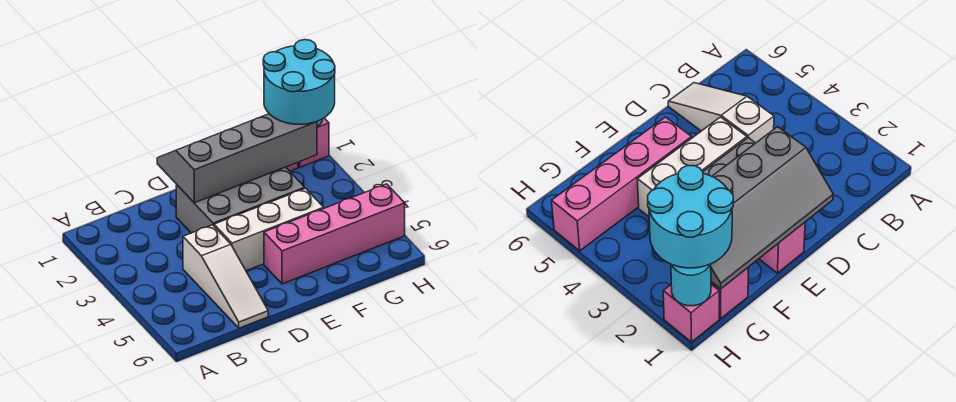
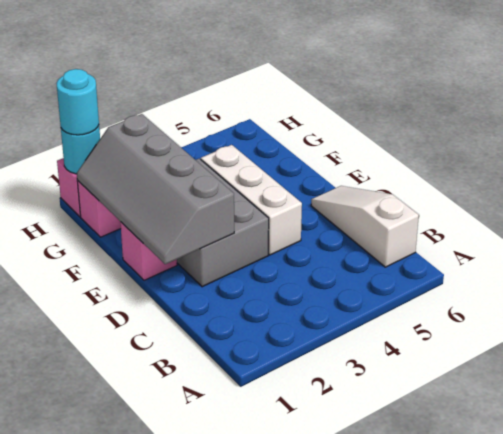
white 1x3 slope [183,225,268,328] -> white 1x3 slope turned to [311,186,419,267]
pink 1x4 brick [264,184,405,284] -> none
cyan 2x2 round brick [263,40,335,124] -> cyan 1x1 round brick [56,69,99,135]

